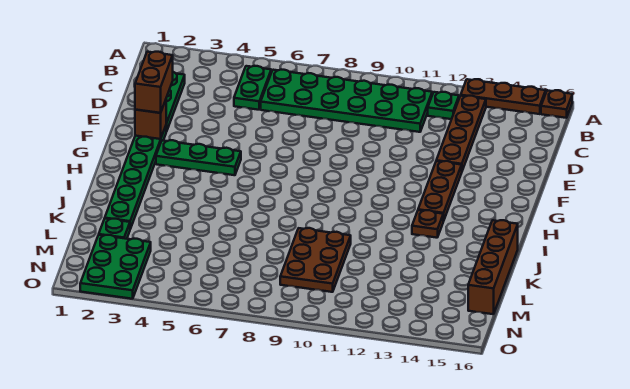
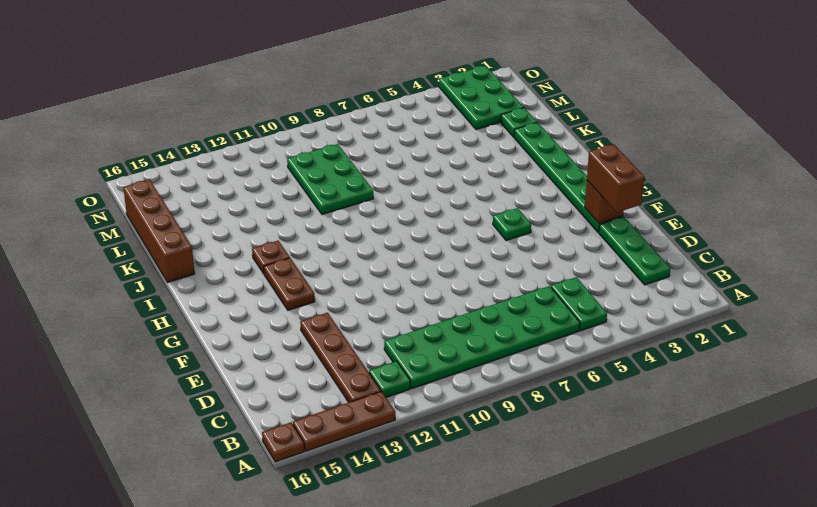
brown 1x3 plate [418,161,462,221] -> brown 1x2 plate [264,258,315,310]
green 1x3 plate [156,140,241,175] -> green 1x1 plate [493,208,531,241]
brown 2x3 plate [280,228,351,292] -> green 2x3 plate [287,144,373,214]

